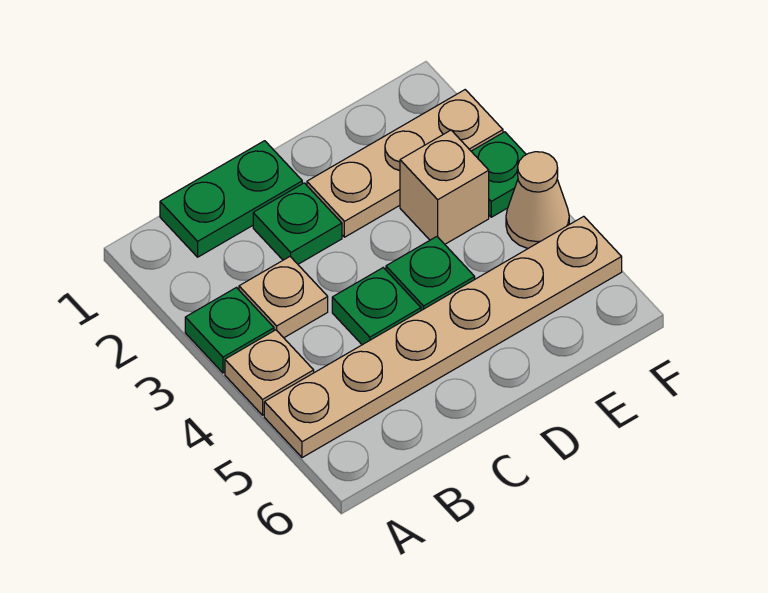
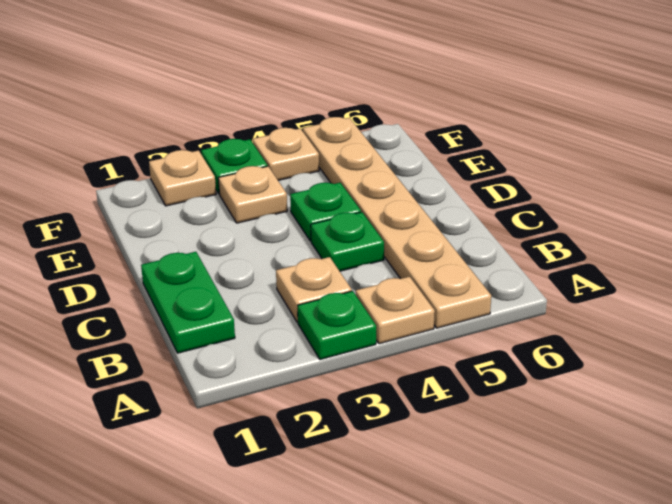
green 1x1 plate [253,183,342,264] -> none
tan 1x3 plate [307,90,503,237] -> tan 1x1 plate [149,150,216,206]
tan 1x1 brick [400,130,489,244] -> tan 1x1 plate [218,166,287,223]
tan 1x1 cone [506,152,569,248] -> tan 1x1 plate [253,128,319,180]

